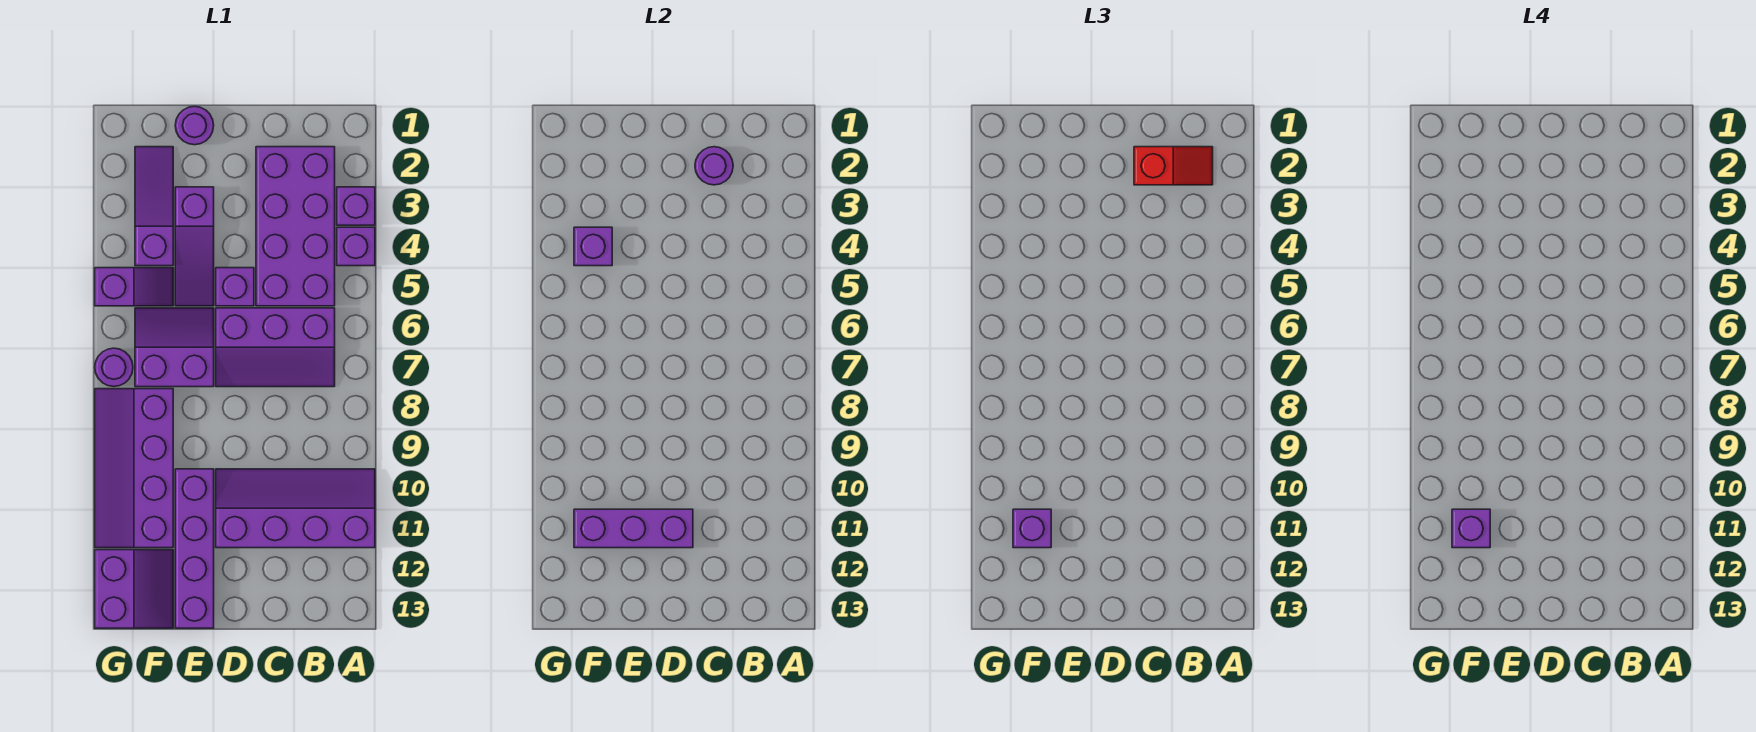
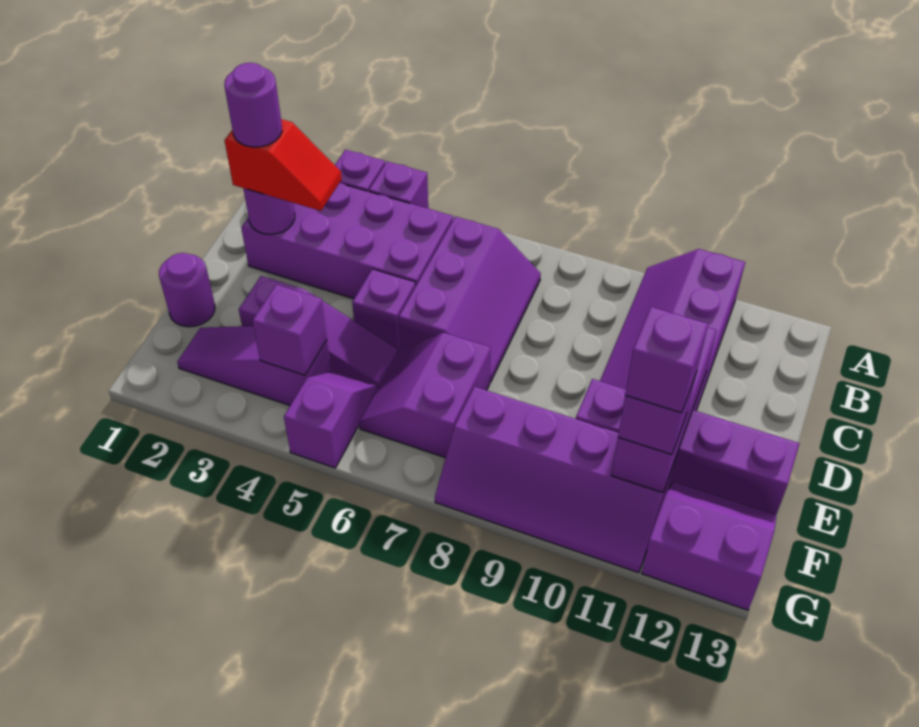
red 1x2 slope [1134,147,1213,185] -> red 1x2 slope turned to [225,119,342,211]
purple 1x1 round brick [95,348,133,387] -> purple 1x1 round brick moved to [224,63,282,147]

